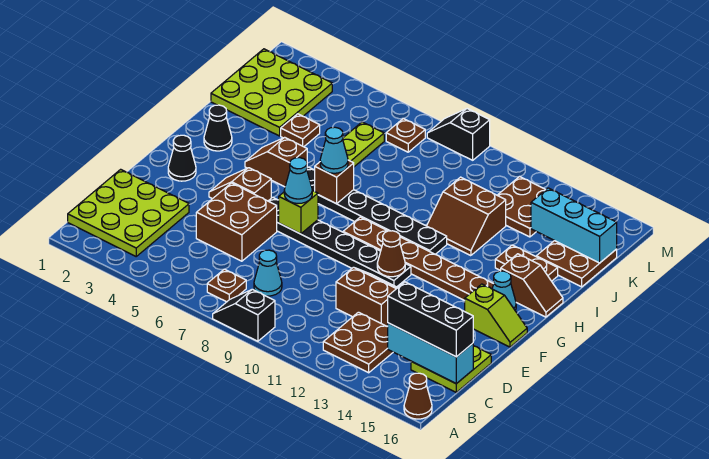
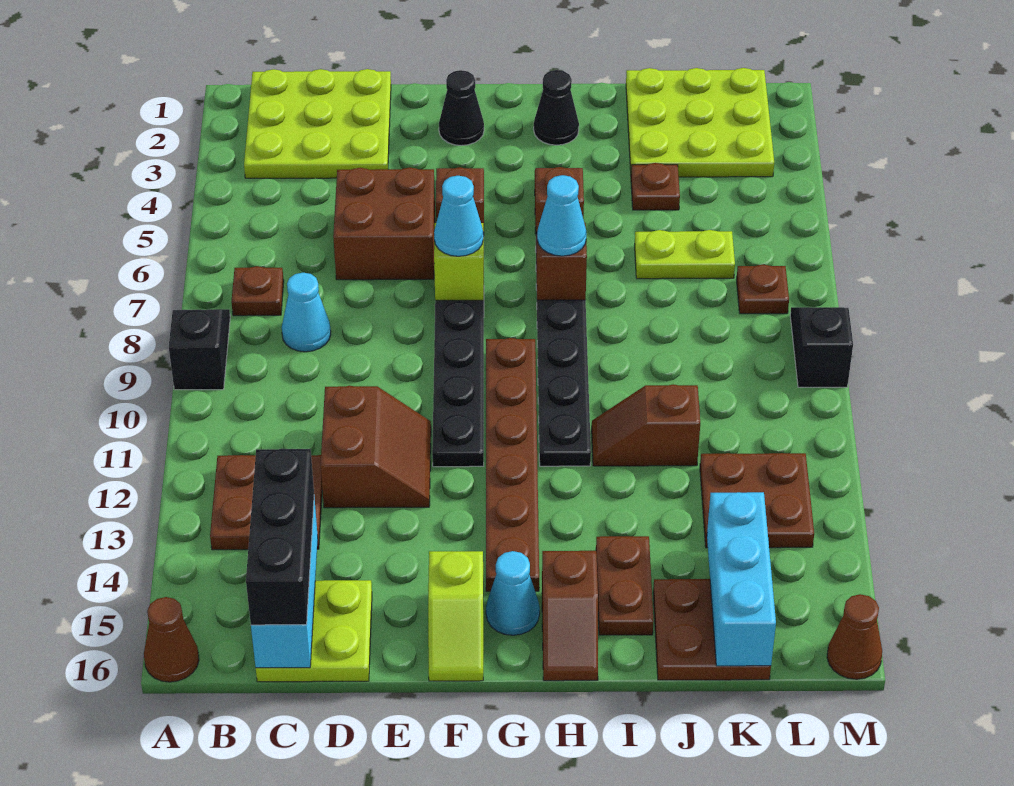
brown 1x1 cone [377,231,405,277] -> brown 1x1 cone moved to [827,594,882,679]
brown 2x2 slope [427,177,506,256] -> brown 1x2 slope [592,384,700,466]

